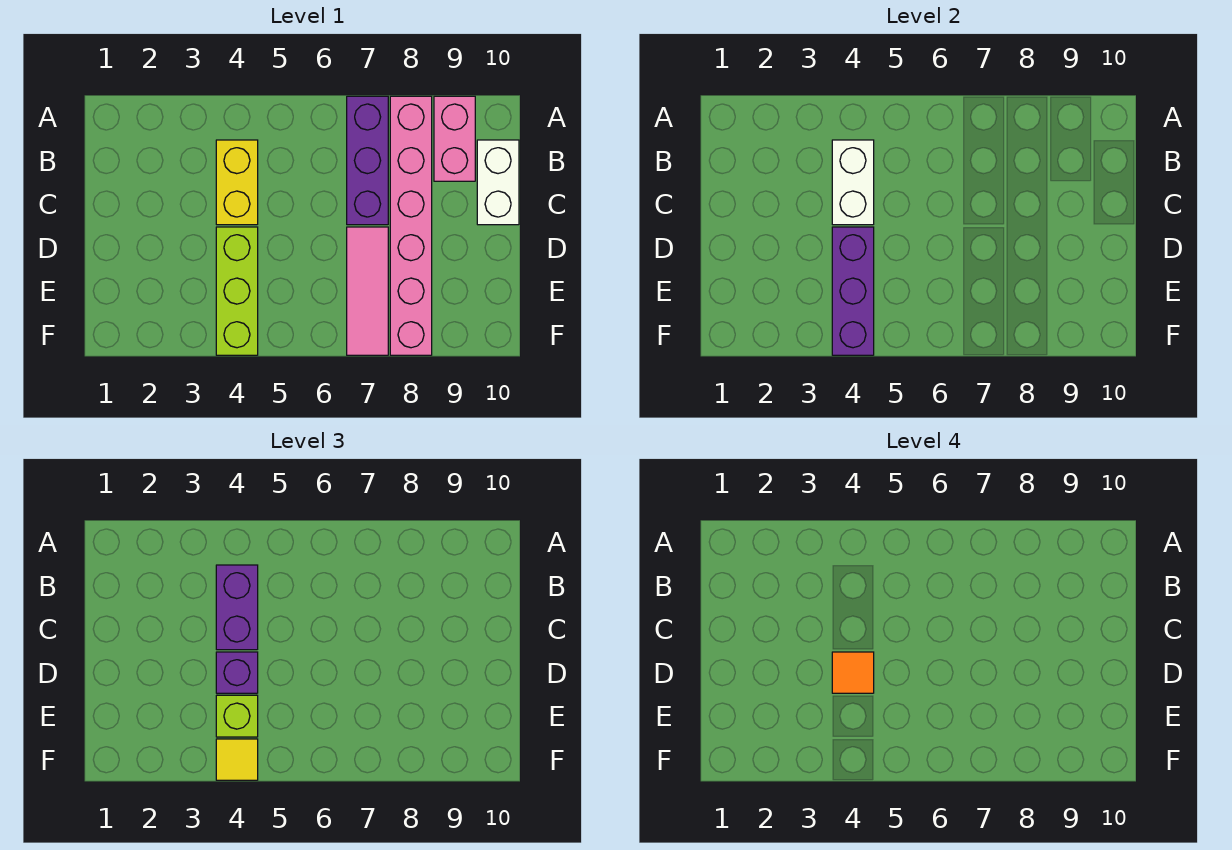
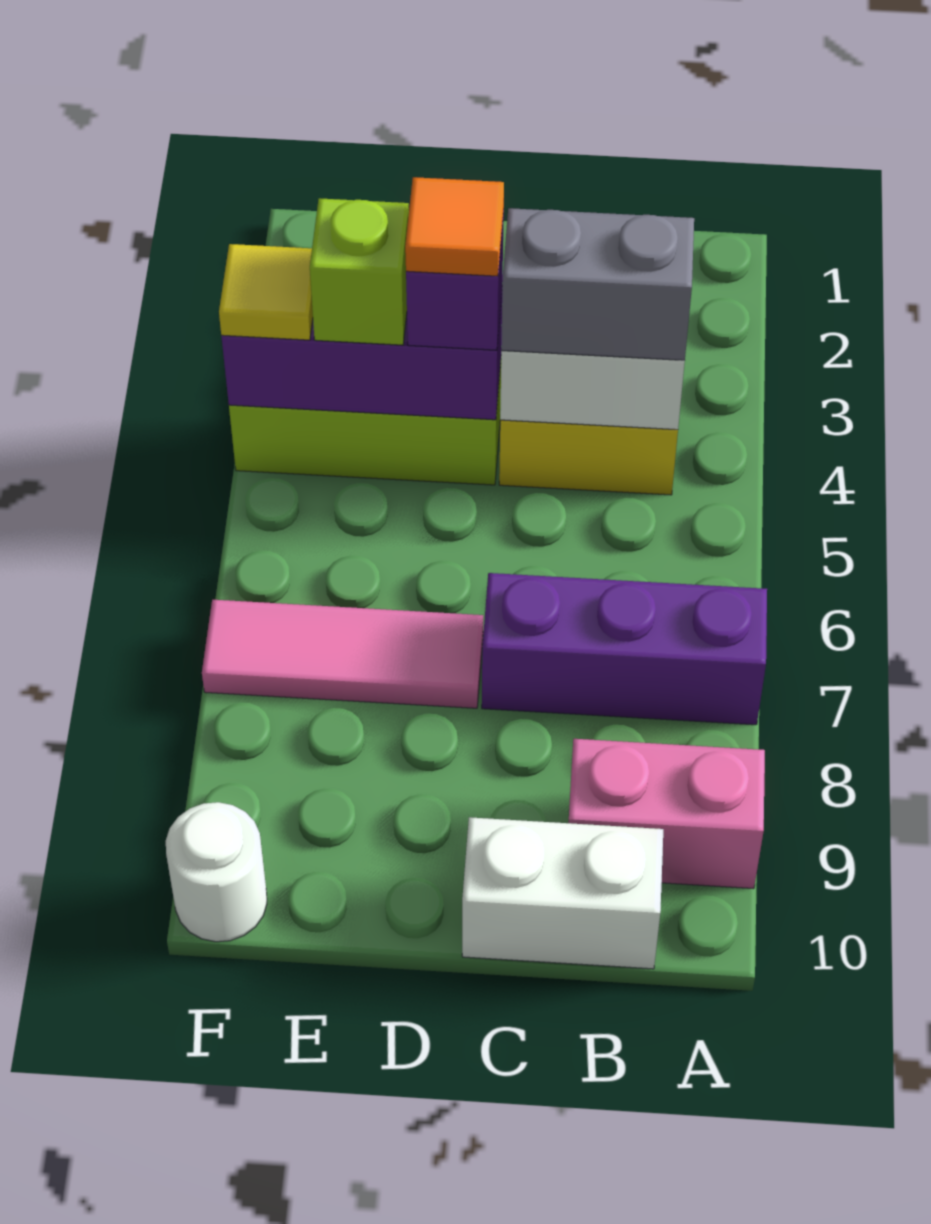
pink 1x6 brick [390,96,432,355] -> none
purple 1x2 brick [216,565,258,650] -> grey 1x2 brick [501,208,694,360]
none -> white 1x1 round brick [166,802,267,942]

